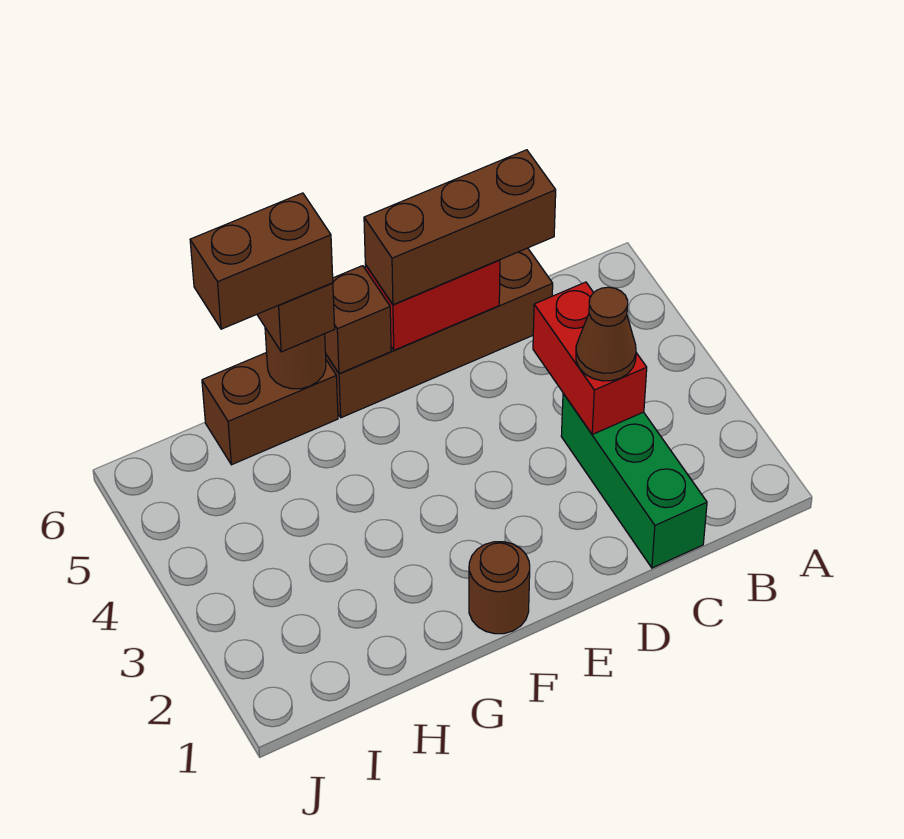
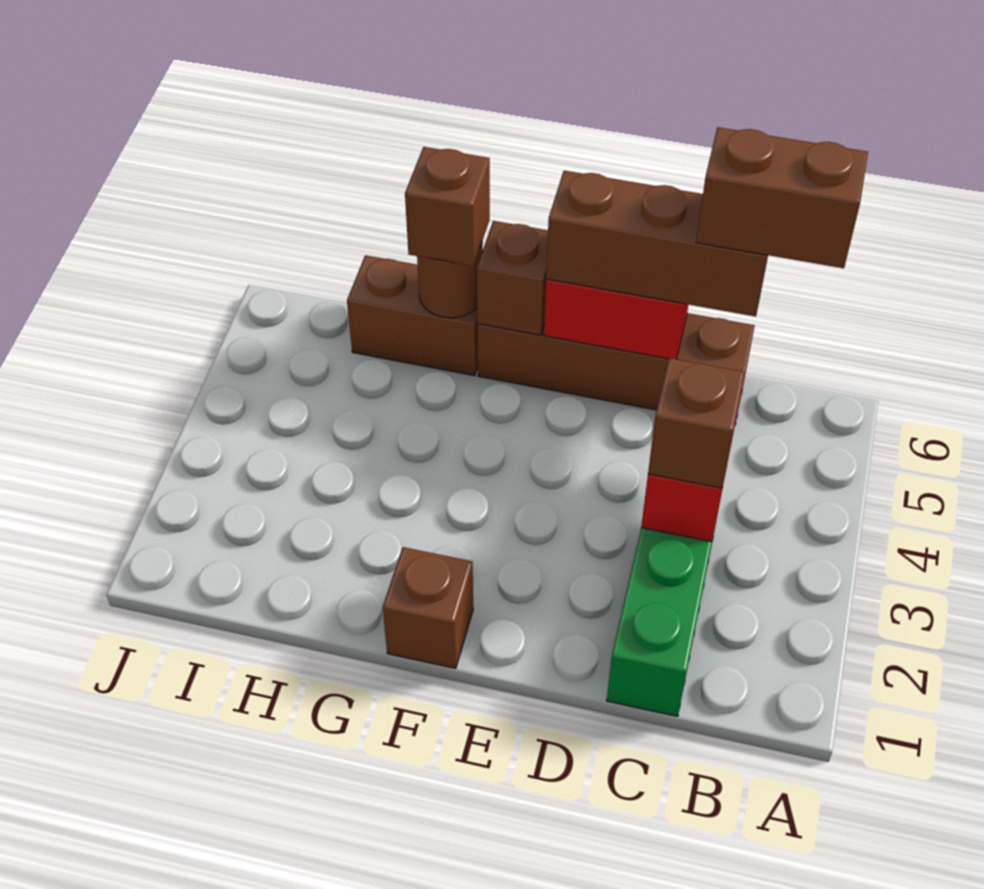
brown 1x1 cone [576,287,636,381] -> brown 1x1 brick [648,358,745,488]
brown 1x1 round brick [469,542,530,634] -> brown 1x1 brick [383,547,473,668]
brown 1x2 brick [190,193,333,329] -> brown 1x2 brick moved to [696,127,868,268]

